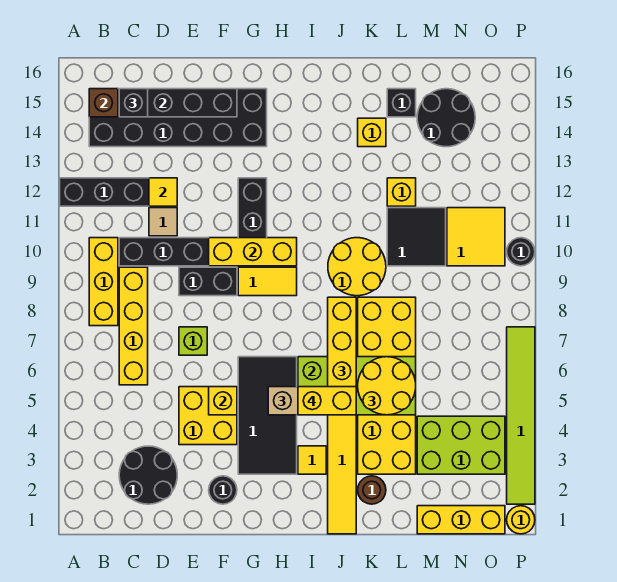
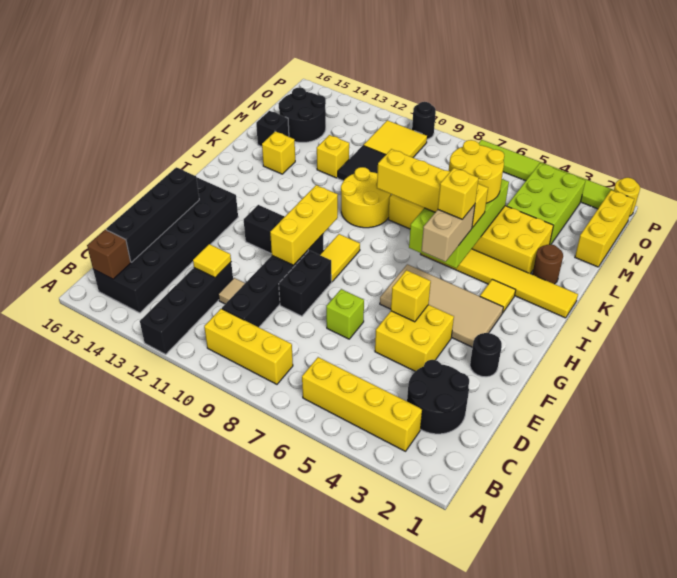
yellow 1x4 brick [119,267,148,385] -> yellow 1x4 brick moved to [302,357,422,451]
black 1x1 brick [119,89,148,117] -> none
black 2x4 tile [238,357,297,474] -> tan 2x4 tile [380,264,503,347]
yellow 1x2 brick [298,387,356,415] -> yellow 1x1 brick [438,168,479,219]

